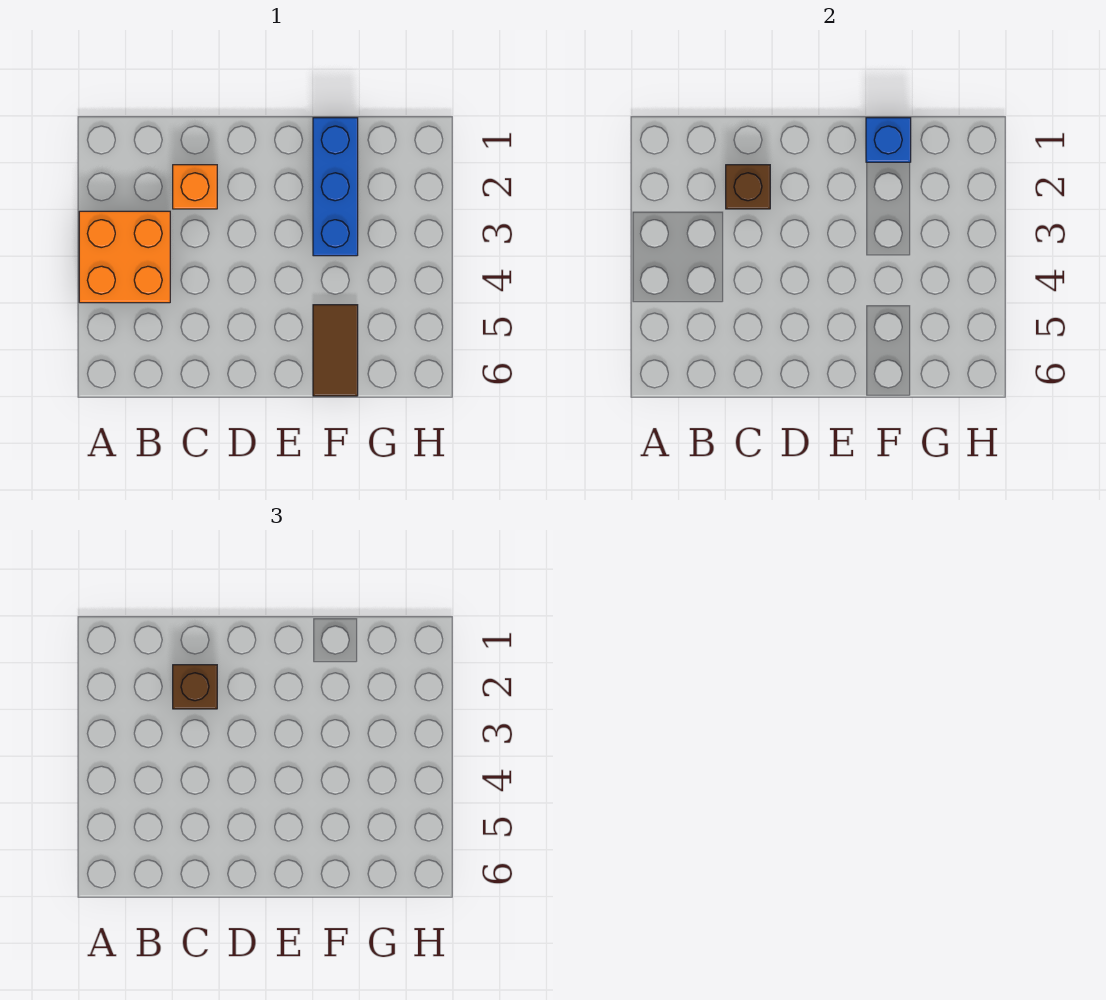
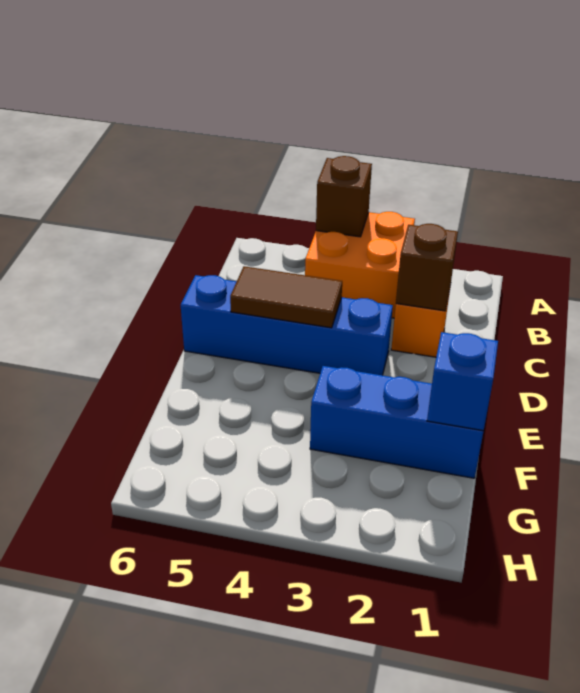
brown 1x1 brick [173,665,217,709] -> brown 1x1 brick moved to [316,156,372,237]
none -> blue 1x4 brick [181,275,393,375]
brown 1x2 tile [313,305,358,396] -> brown 1x2 tile moved to [230,266,342,328]

